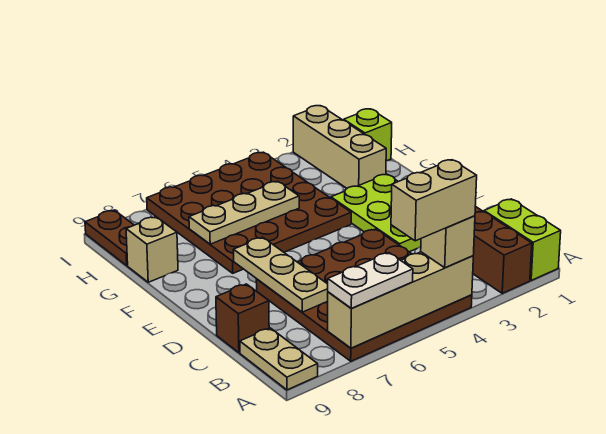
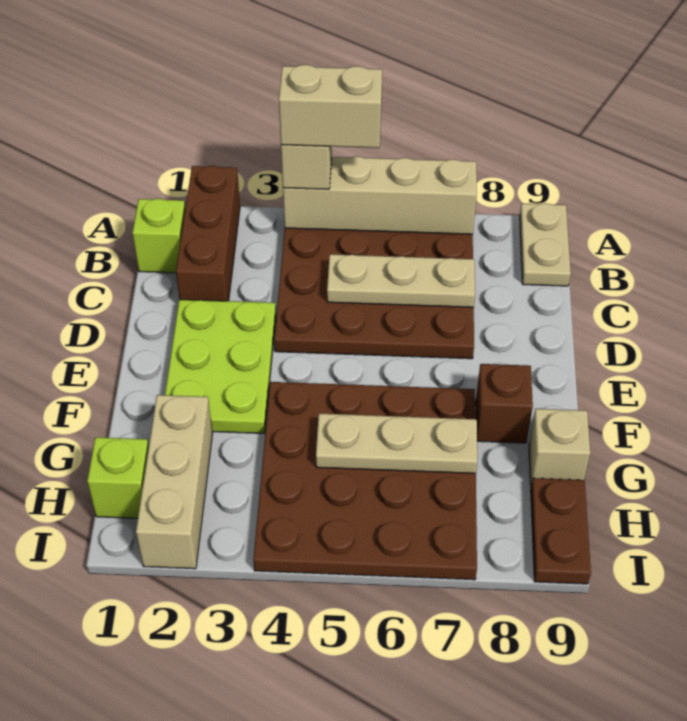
lime 1x2 brick [484,199,561,280] -> lime 1x1 brick [132,199,185,273]
white 1x2 plate [328,253,413,309] -> none
tan 1x3 plate [233,237,328,312] -> tan 1x3 plate turned to [327,254,475,307]
brown 1x1 brick [216,284,269,353] -> brown 1x1 brick moved to [476,364,533,443]

